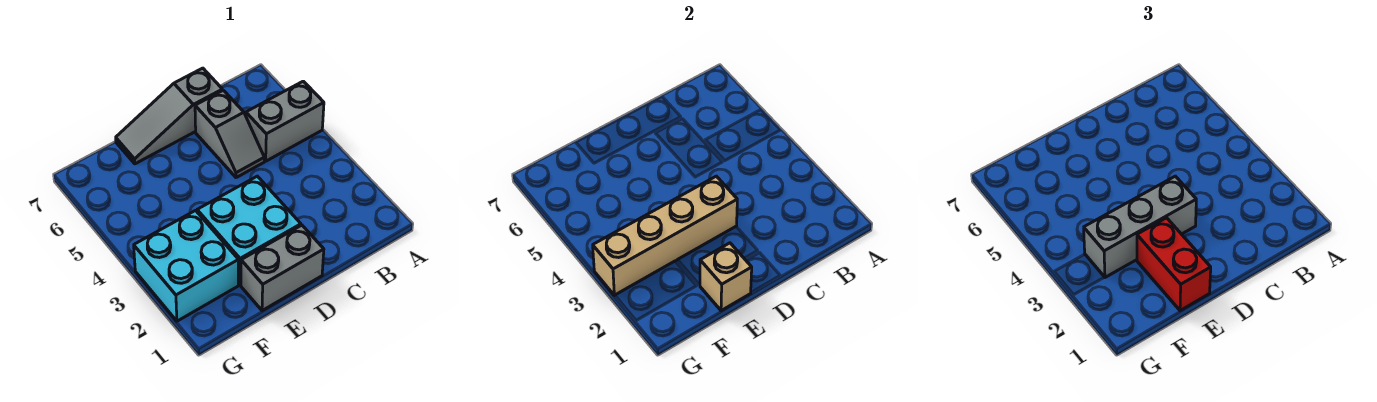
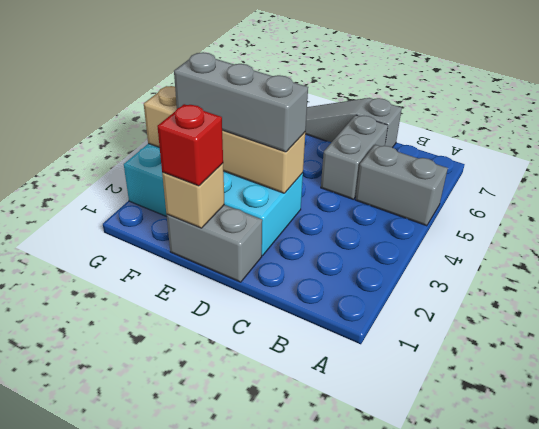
grey 1x2 slope [195,90,264,178] -> grey 1x2 brick [321,115,388,200]
red 1x2 brick [1137,218,1211,311] -> red 1x1 brick [157,104,223,186]

